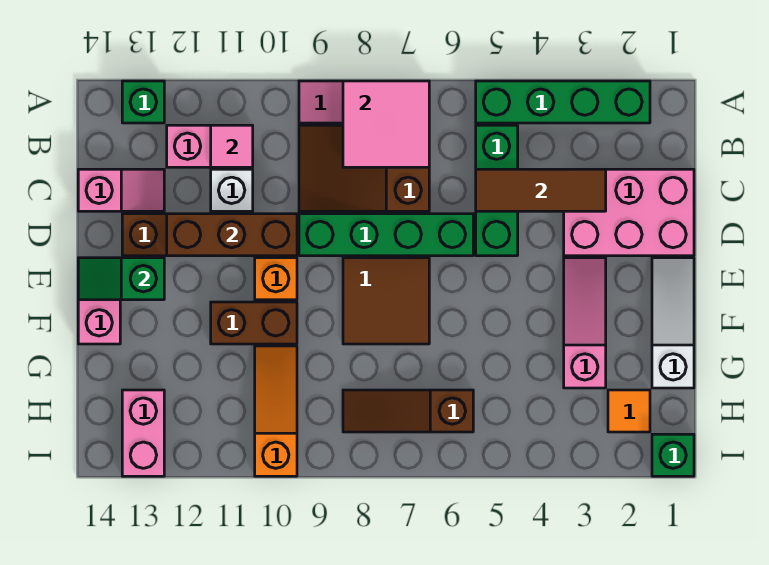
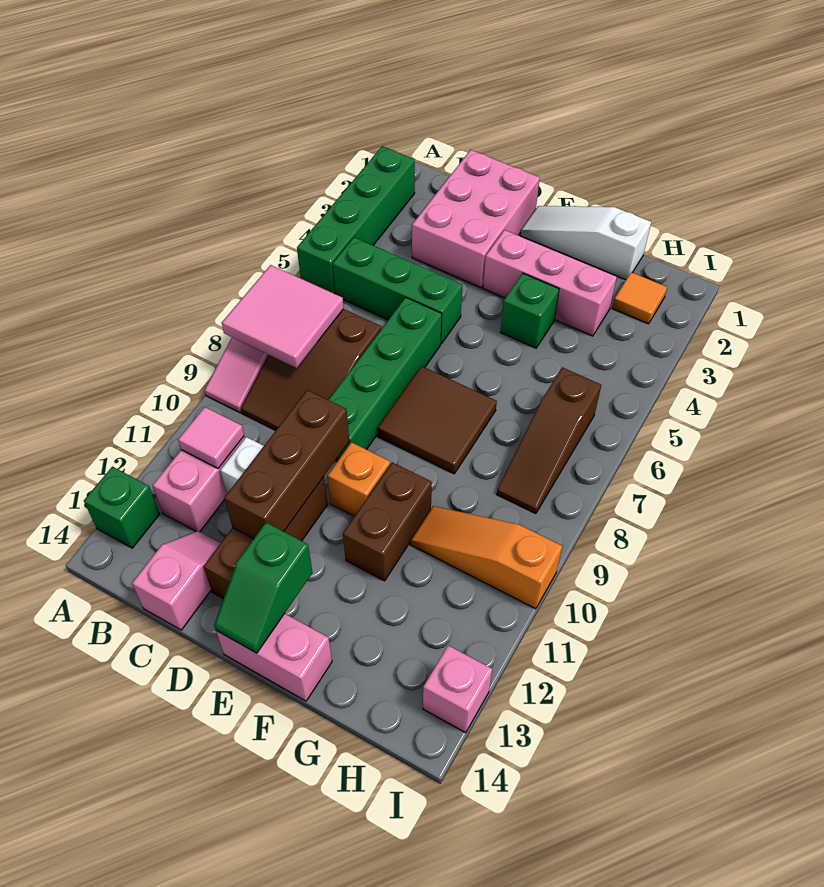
brown 1x3 tile [476,169,606,211] -> none
pink 1x3 slope [564,258,606,388] -> pink 1x3 brick [483,230,617,336]
pink 1x2 brick [122,390,164,476] -> pink 1x1 brick [423,645,492,733]
green 1x1 brick [652,434,694,476] -> green 1x1 brick moved to [500,273,559,348]

